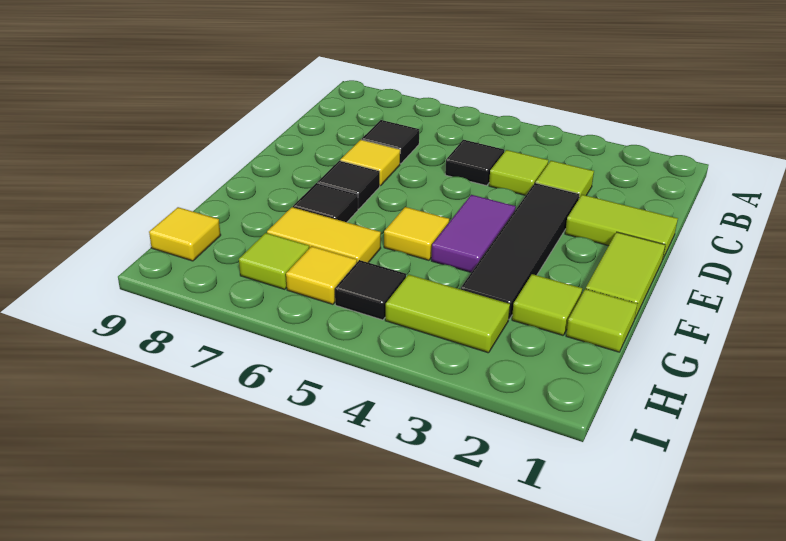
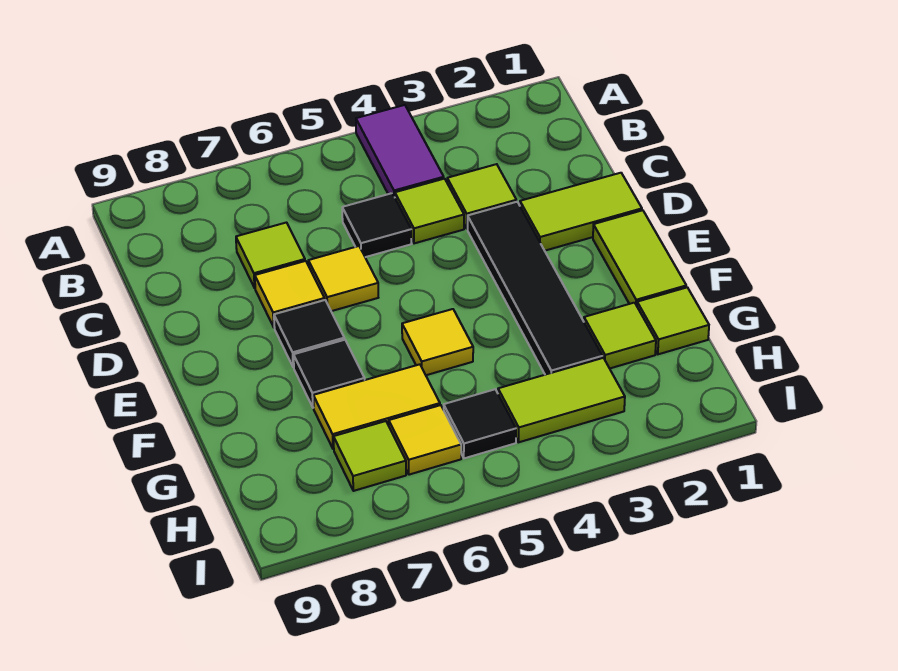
black 1x1 tile [362,120,419,164] -> lime 1x1 tile [236,223,305,288]
purple 1x2 tile [431,195,516,272] -> purple 1x2 tile moved to [356,105,444,197]
yellow 1x1 tile [149,207,221,261] -> yellow 1x1 tile moved to [308,246,378,311]

